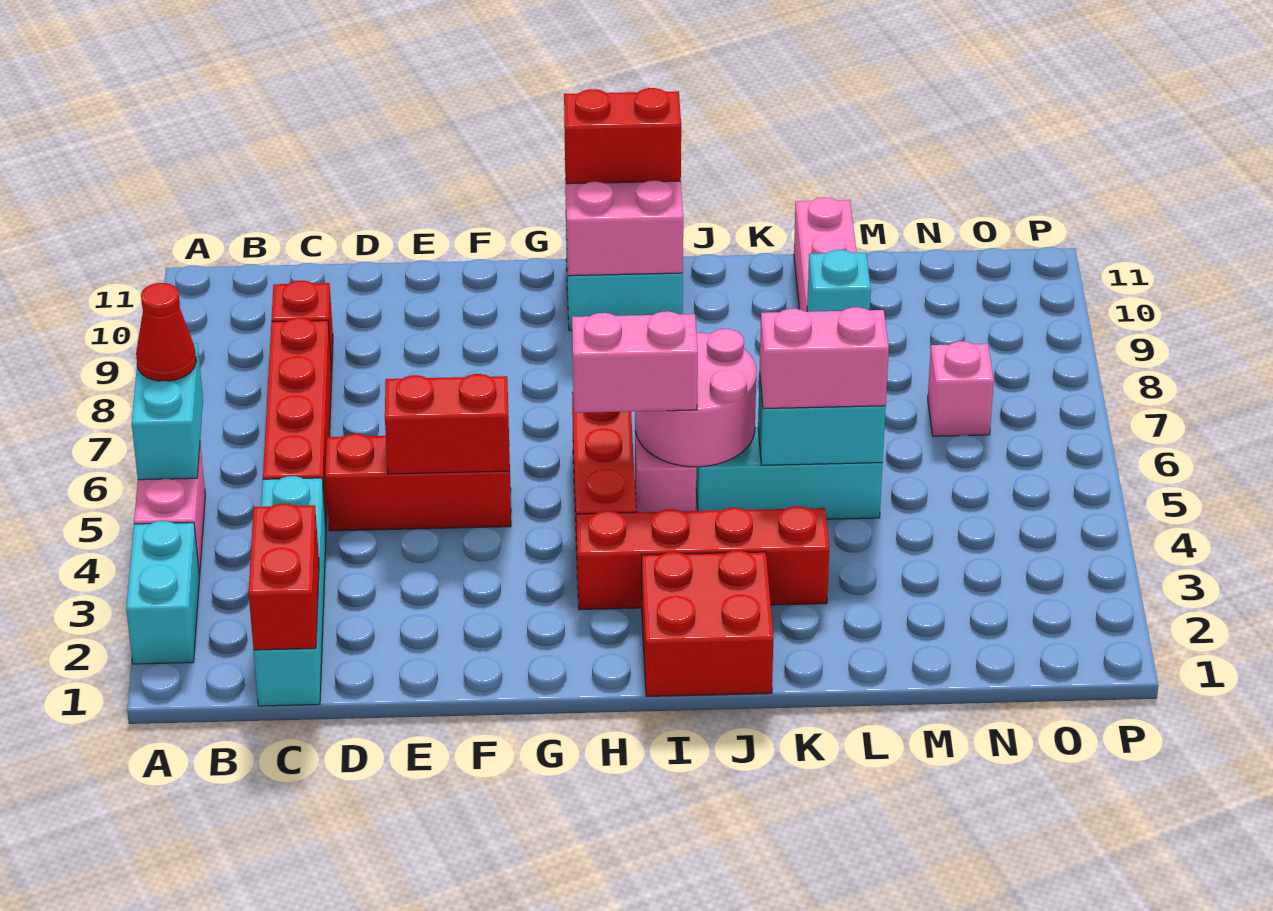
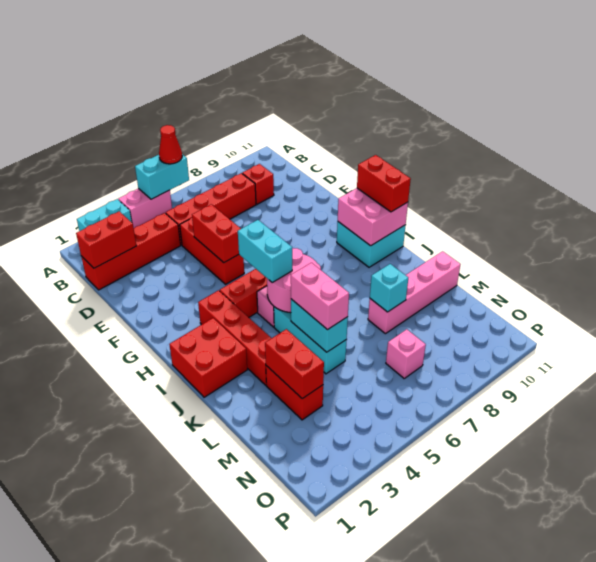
cyan 1x4 brick [254,476,326,706] -> red 1x4 brick [81,213,181,290]
pink 1x2 brick [572,311,698,413] -> cyan 1x2 brick [238,220,292,283]
none -> red 1x2 brick [266,366,323,420]
none -> red 1x2 brick [265,329,324,399]

